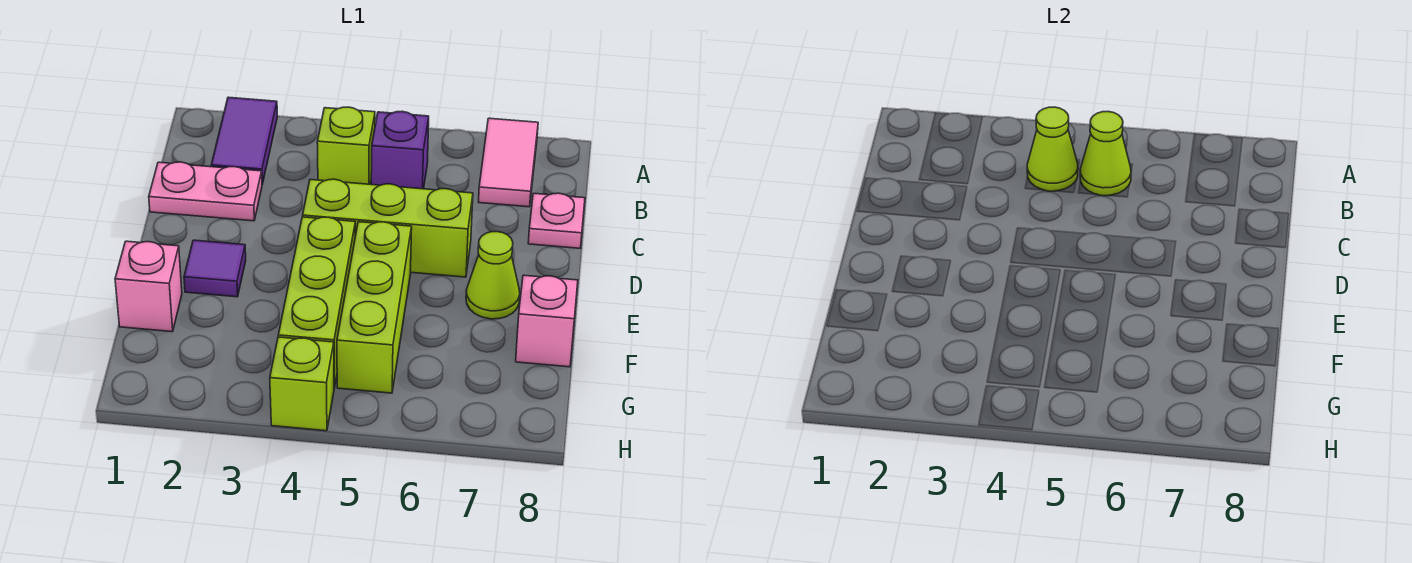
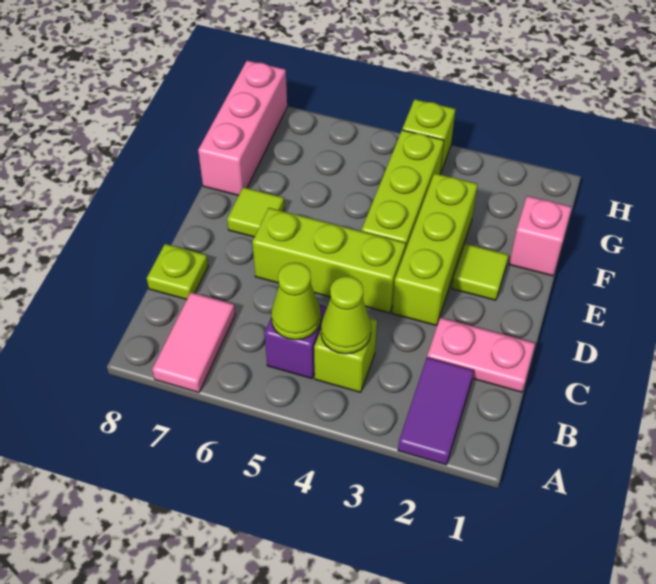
pink 1x1 plate [528,193,585,248] -> lime 1x1 plate [147,244,208,300]
purple 1x1 tile [184,240,246,297] -> lime 1x1 tile [452,244,508,300]
lime 1x3 brick [337,222,412,393] -> lime 1x3 brick moved to [392,173,478,326]
lime 1x1 cone [466,232,520,319] -> lime 1x1 tile [227,187,284,237]
pink 1x1 brick [516,275,578,367] -> pink 1x3 brick [198,61,287,196]

